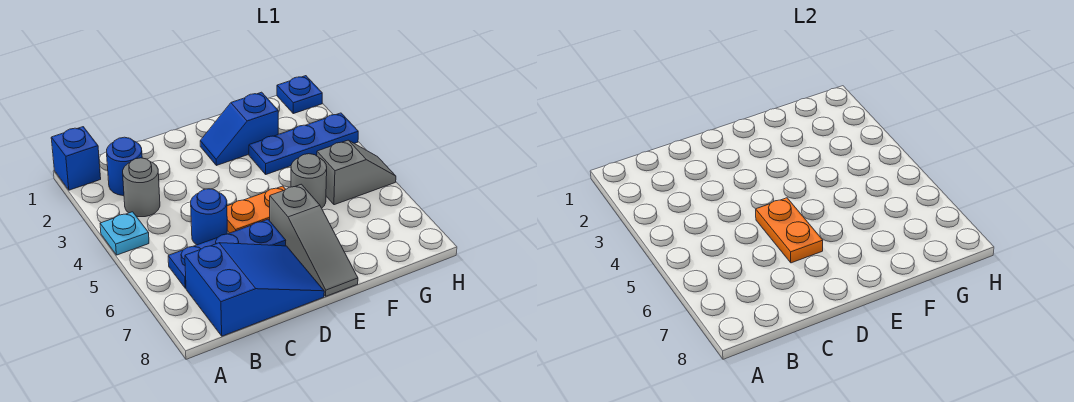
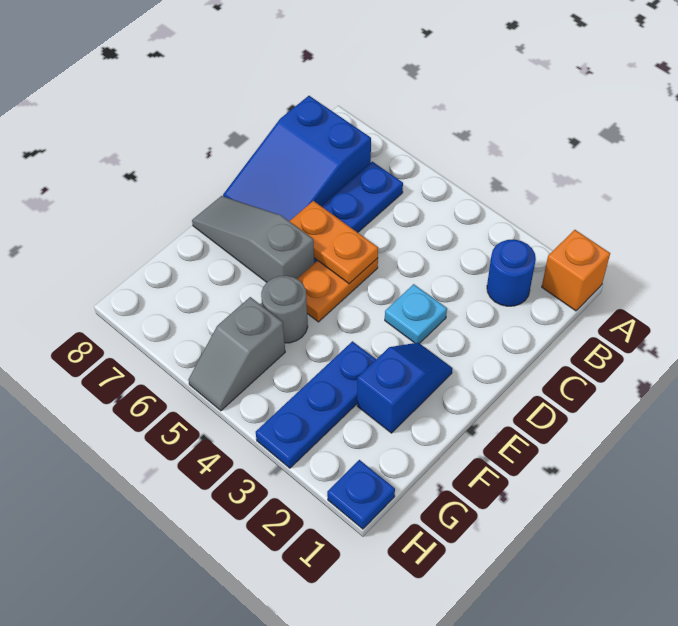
blue 1x1 brick [51,127,101,190] -> orange 1x1 brick [542,230,610,311]
cyan 1x1 plate [100,212,149,255] -> cyan 1x1 plate moved to [385,284,447,343]
grey 1x1 round brick [123,158,160,217] -> none
blue 1x1 round brick [191,189,227,245] -> none

